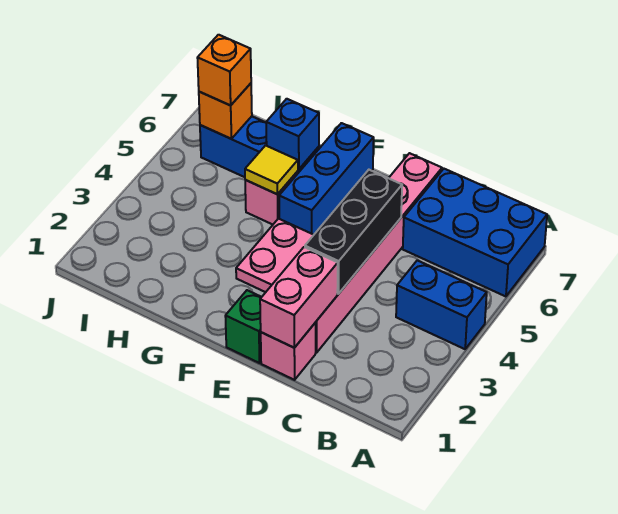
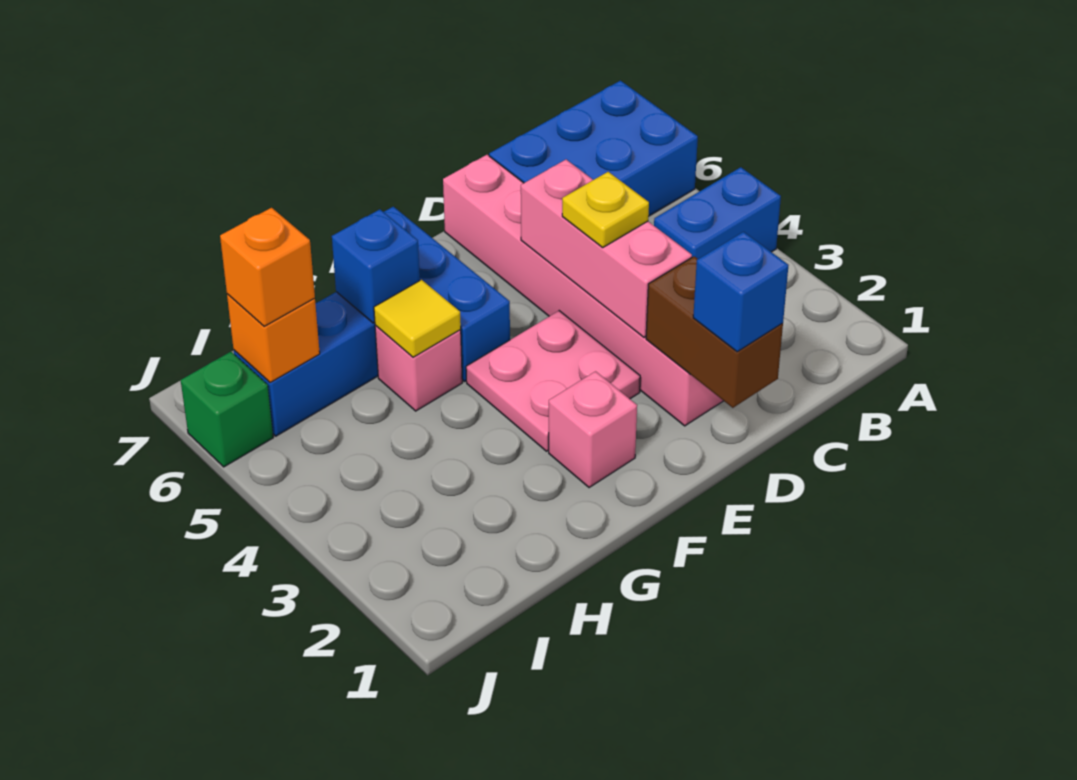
pink 1x1 brick [261,323,316,380] -> pink 1x1 brick moved to [549,371,637,488]
pink 1x2 brick [260,247,338,348] -> brown 1x2 brick [646,256,783,408]
none -> blue 1x1 brick [693,232,789,352]
black 1x3 brick [305,170,402,294] -> pink 1x3 brick [521,160,692,337]
none -> yellow 1x1 plate [562,172,649,247]
green 1x1 brick [225,290,261,363] -> green 1x1 brick moved to [181,352,273,467]

